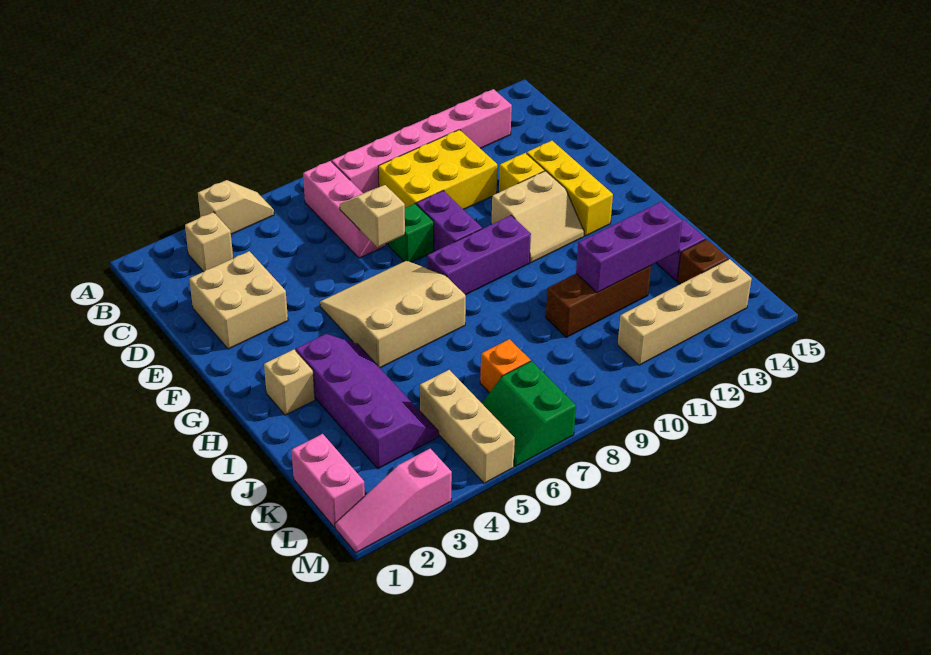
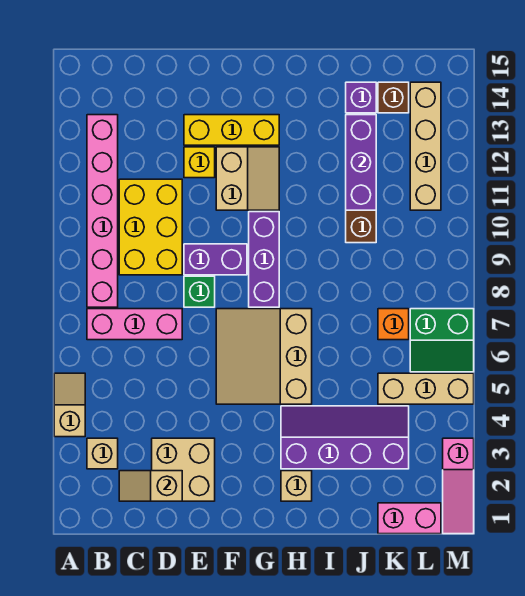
tan 1x2 slope [340,185,405,247] -> tan 1x2 slope moved to [119,471,182,501]

